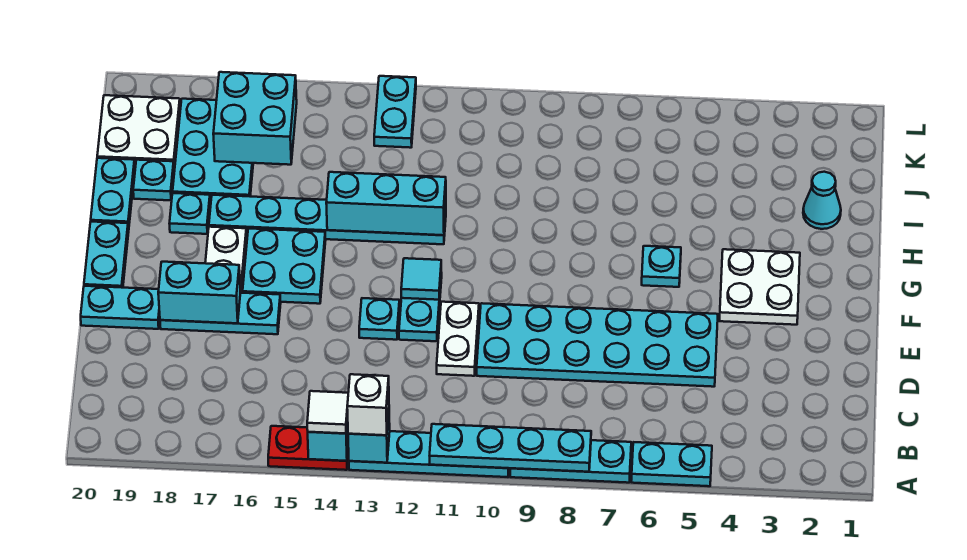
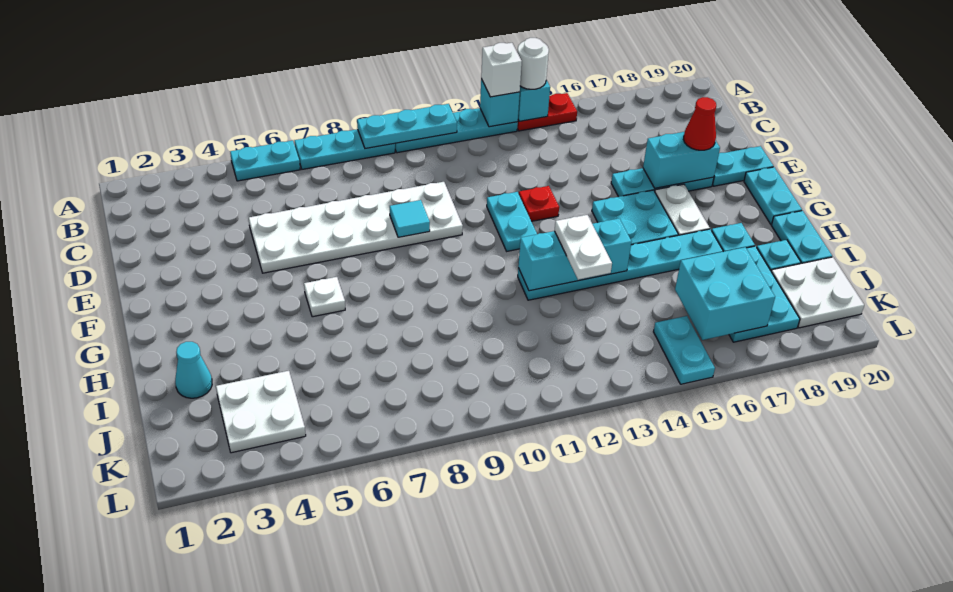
cyan 1x4 plate [430,424,591,472] -> cyan 1x3 plate [357,104,457,149]
white 1x1 tile [307,391,348,434] -> white 1x1 round brick [517,38,549,89]
cyan 2x6 plate [477,303,718,387] -> white 2x6 plate [249,182,463,273]
white 1x2 plate [437,302,479,376] -> white 1x2 plate moved to [555,215,612,280]
cyan 1x1 plate [359,298,400,340] -> red 1x1 plate [519,186,559,221]
none -> red 1x1 cone [683,97,716,150]
white 2x2 plate [719,249,800,325] -> white 2x2 plate moved to [216,371,306,453]
cyan 1x1 tile [401,258,441,300] -> cyan 1x1 tile moved to [390,200,430,237]
cyan 1x1 plate [642,246,681,287] -> white 1x1 plate [304,277,345,317]
cyan 1x2 plate [374,76,416,148] -> cyan 1x2 plate moved to [654,316,715,384]

